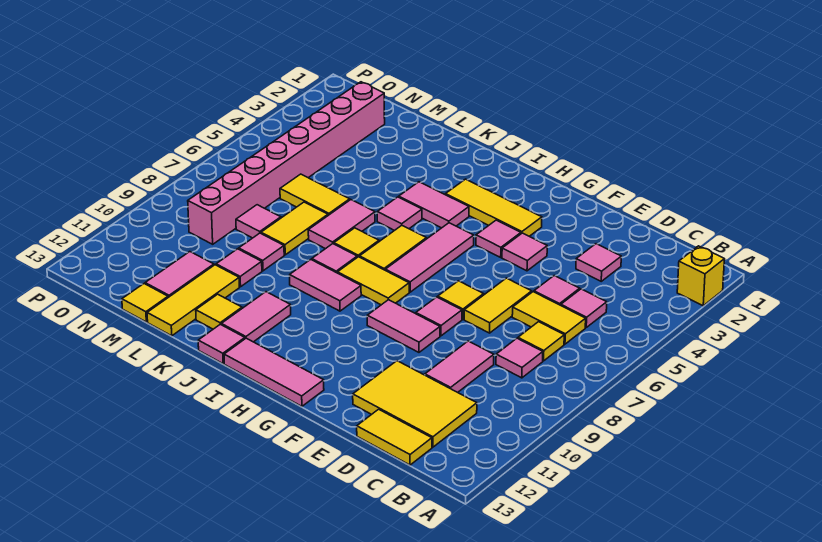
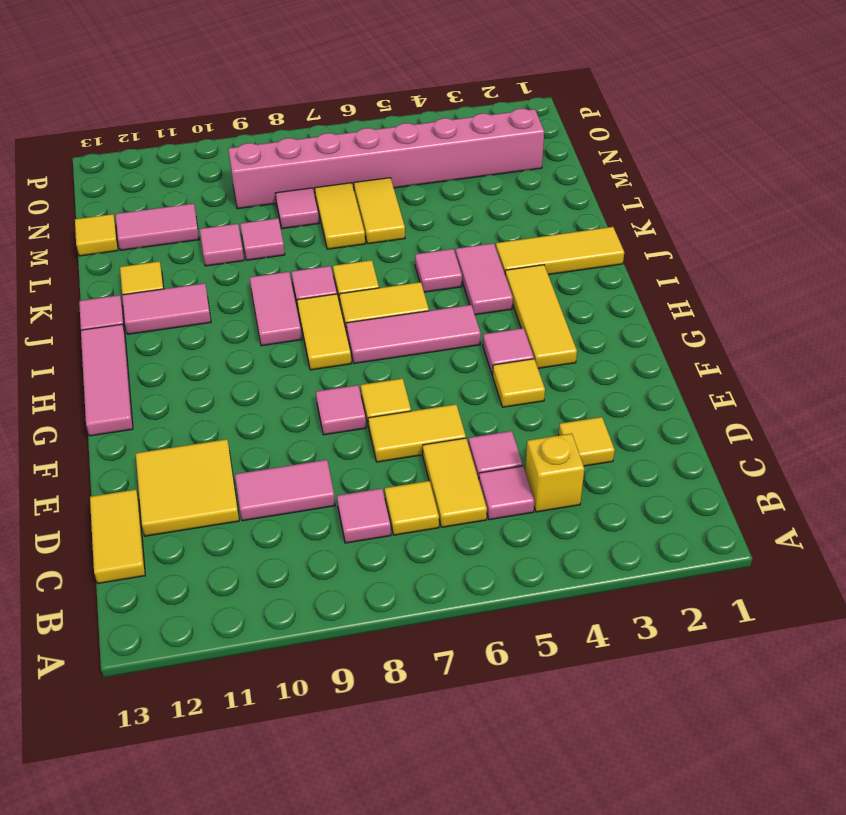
yellow 1x1 brick [677,246,724,306] -> yellow 1x1 brick moved to [525,434,584,512]
yellow 2x3 tile [353,361,477,447] -> yellow 2x2 tile [136,439,239,536]
pink 1x1 tile [576,244,621,281] -> yellow 1x1 tile [558,417,615,466]
pink 1x1 tile [502,233,547,271] -> yellow 1x1 tile [493,359,545,407]
pink 1x2 tile [367,300,440,352] -> none
pink 1x2 tile [308,200,375,249] -> none
yellow 1x2 tile [261,202,328,255] -> yellow 1x2 tile turned to [315,183,365,249]
yellow 1x3 tile [147,265,239,336] -> yellow 1x3 tile moved to [496,227,624,275]

